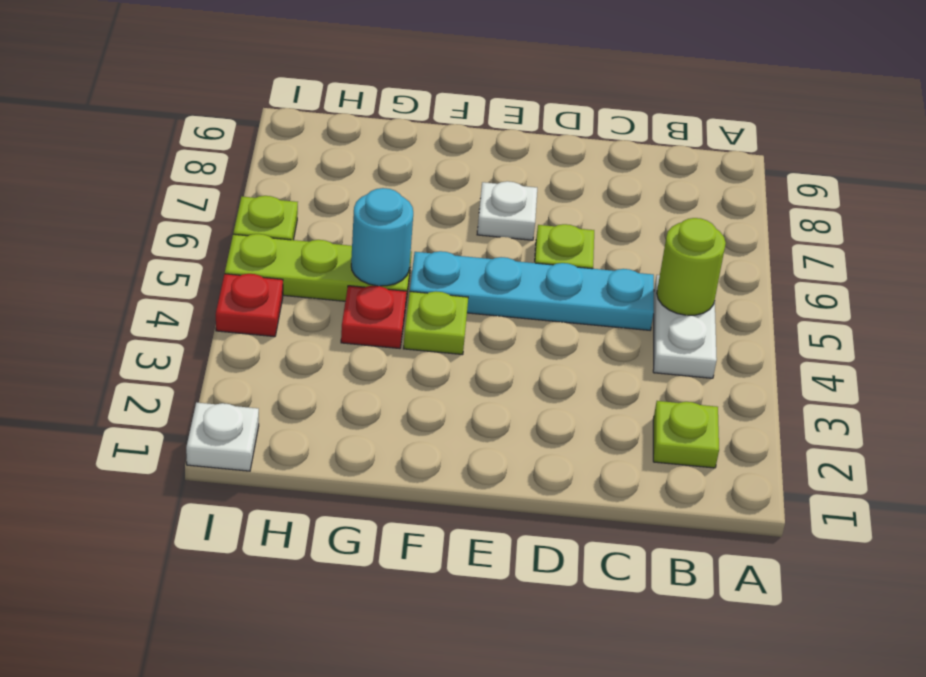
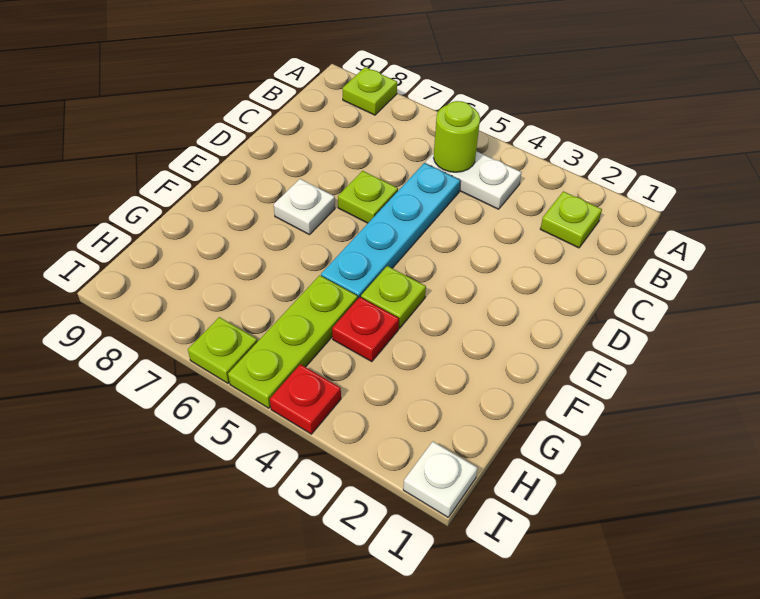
none -> lime 1x1 plate [343,67,397,115]
cyan 1x1 round brick [351,188,413,286] -> none

